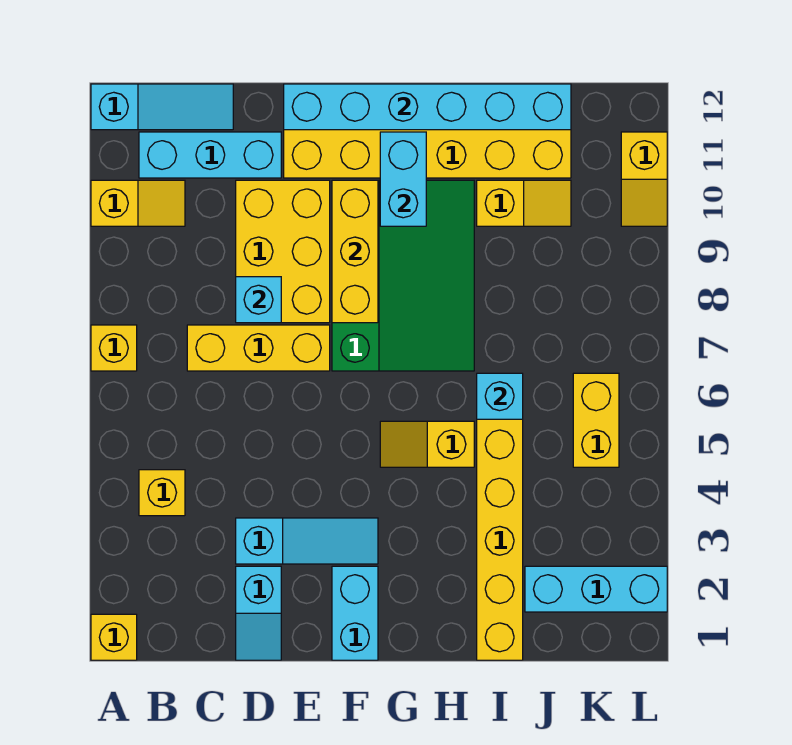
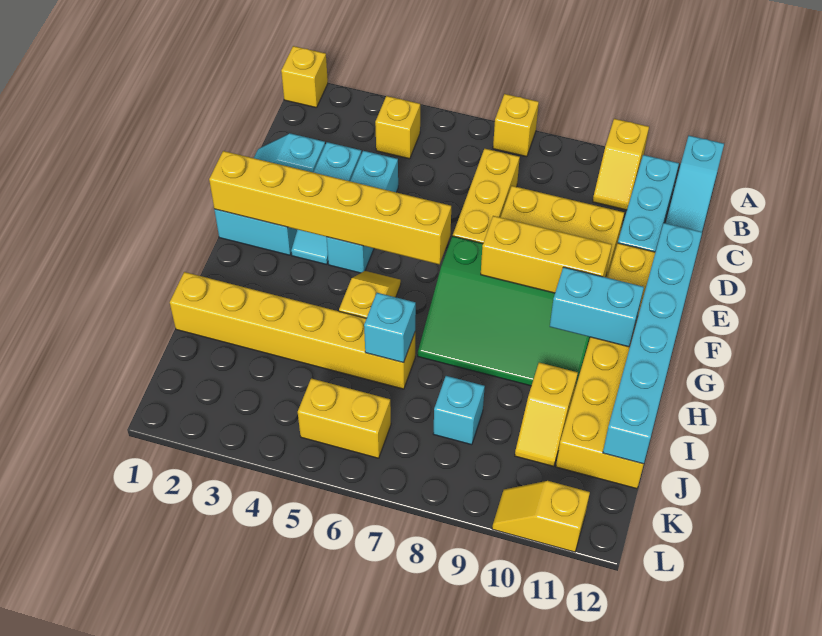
cyan 1x1 brick [236,277,281,323] -> cyan 1x1 brick moved to [433,376,485,445]
none -> yellow 1x6 brick [209,151,451,264]
cyan 1x3 brick [525,566,667,612] -> cyan 1x3 brick moved to [326,151,398,273]

